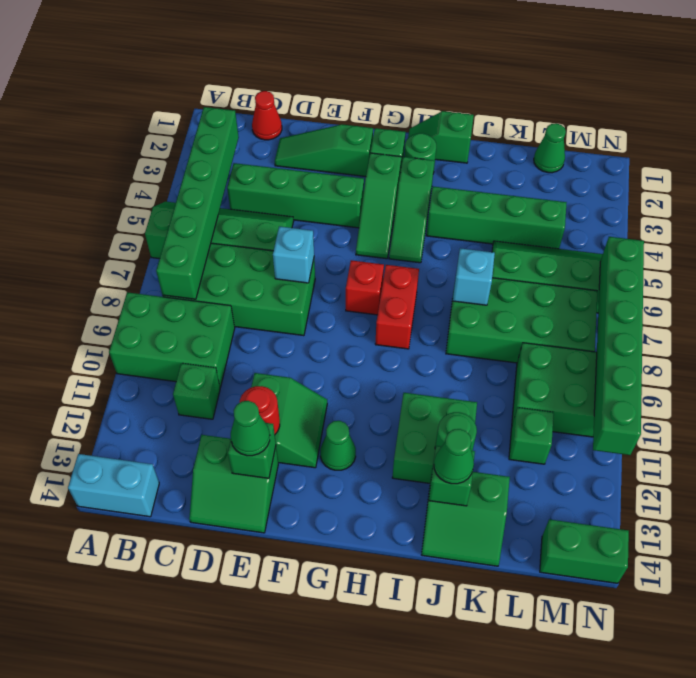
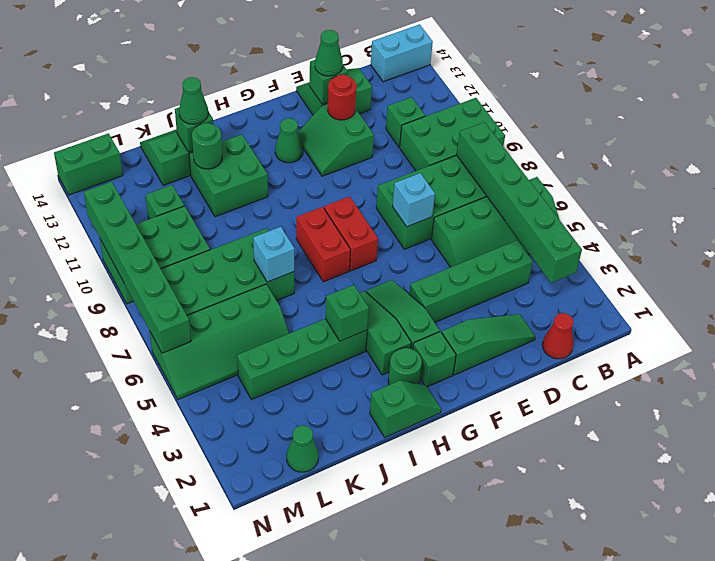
red 1x1 brick [346,260,384,315] -> red 1x2 brick [324,196,378,271]
none -> green 1x1 brick [325,285,369,341]

